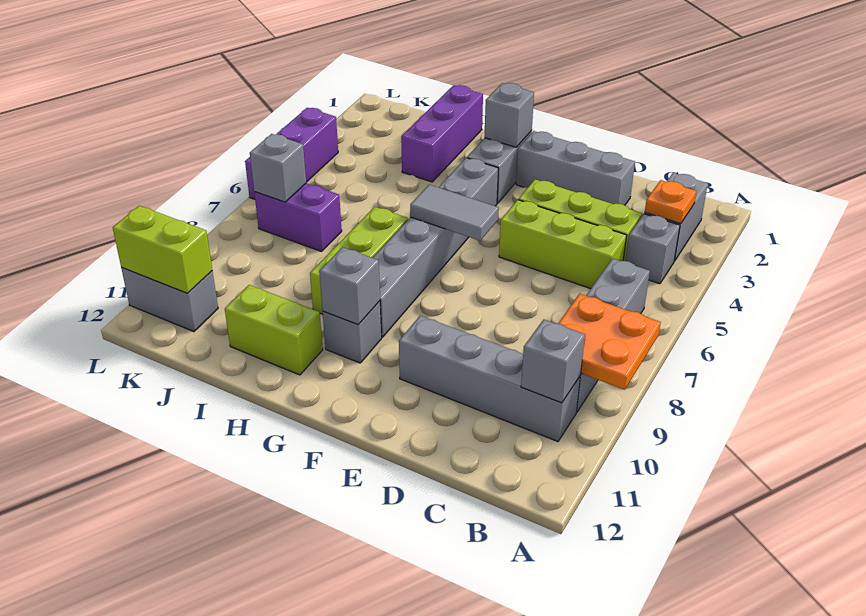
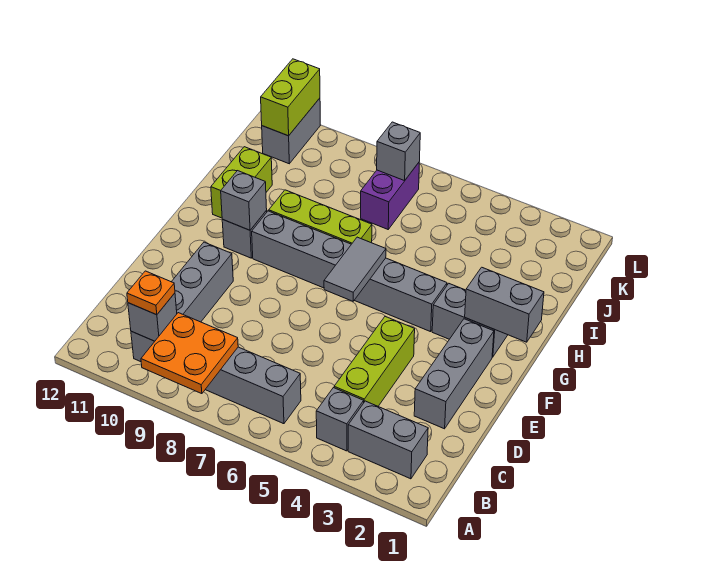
orange 1x1 plate [645,180,696,224] -> orange 1x1 plate moved to [127,271,175,315]
lime 1x3 brick [499,200,627,289] -> none
grey 1x1 brick [484,83,534,147] -> grey 1x2 brick [465,267,544,342]
purple 1x3 brick [401,85,483,182] -> none
purple 1x3 brick [245,108,338,199] -> none

